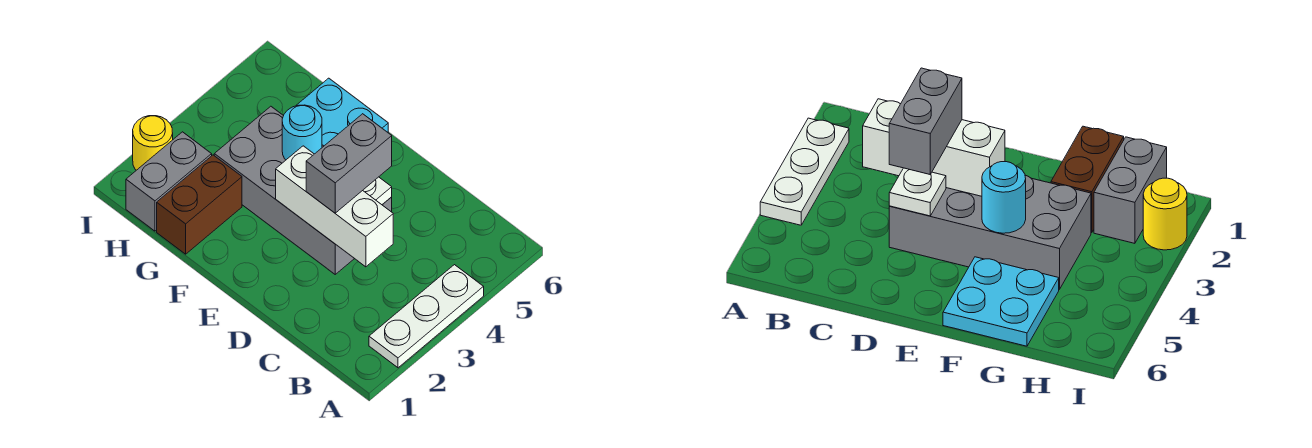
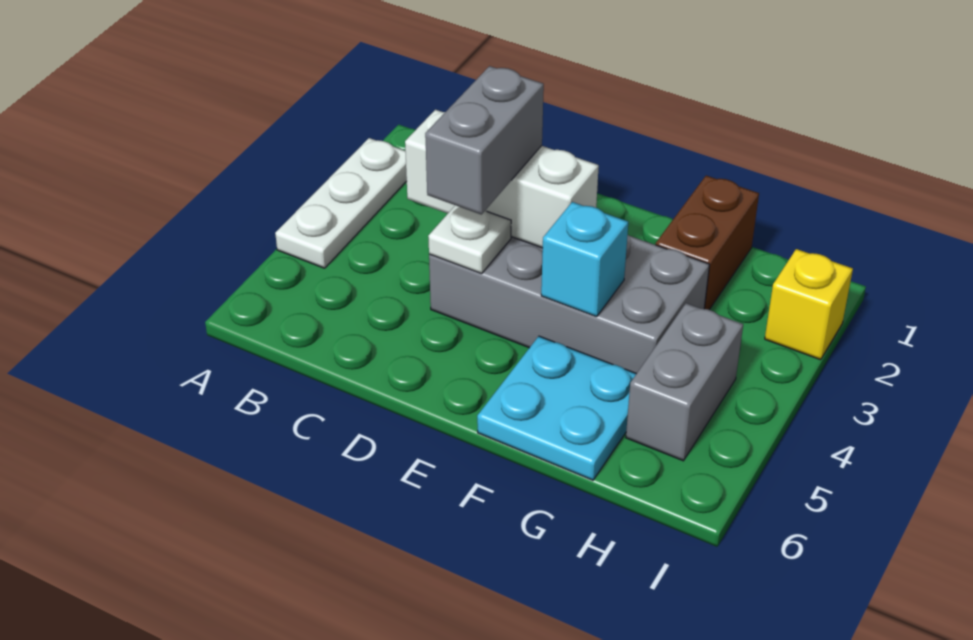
cyan 1x1 round brick [282,105,322,160] -> cyan 1x1 brick [541,202,628,317]
grey 1x2 brick [126,132,212,231] -> grey 1x2 brick moved to [626,303,743,461]
yellow 1x1 round brick [133,116,173,170] -> yellow 1x1 brick [765,249,853,360]

